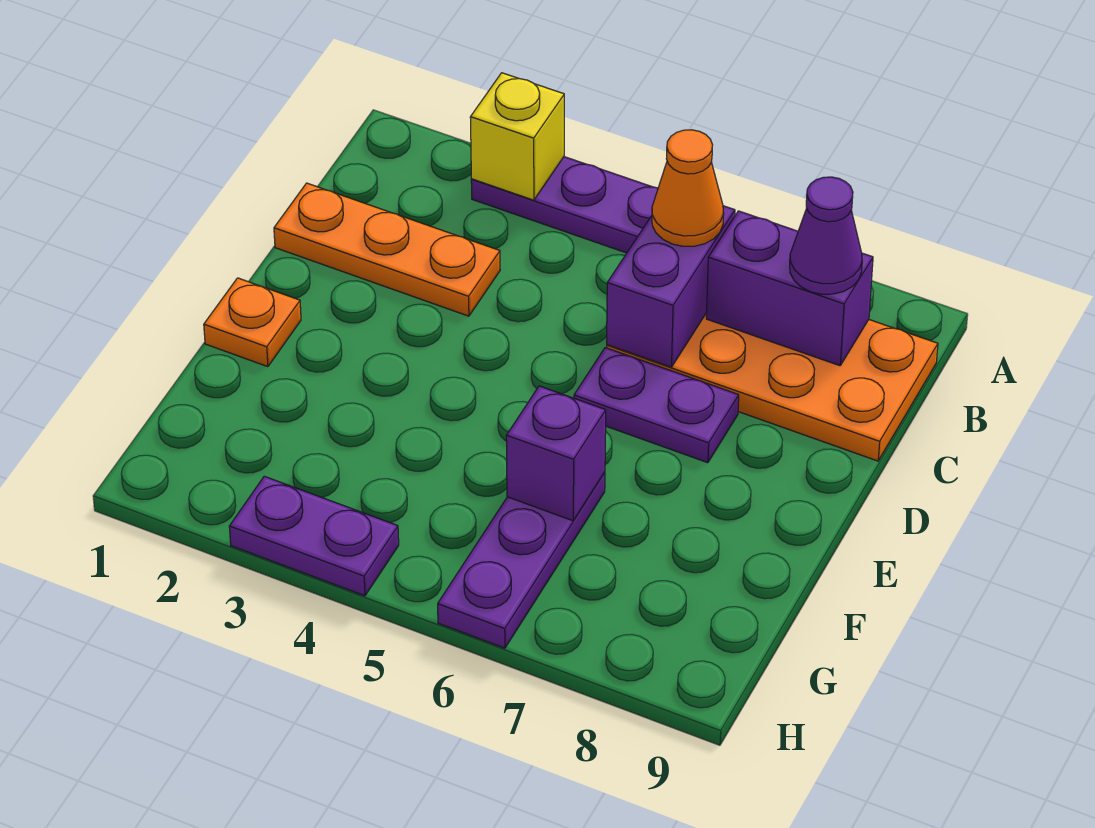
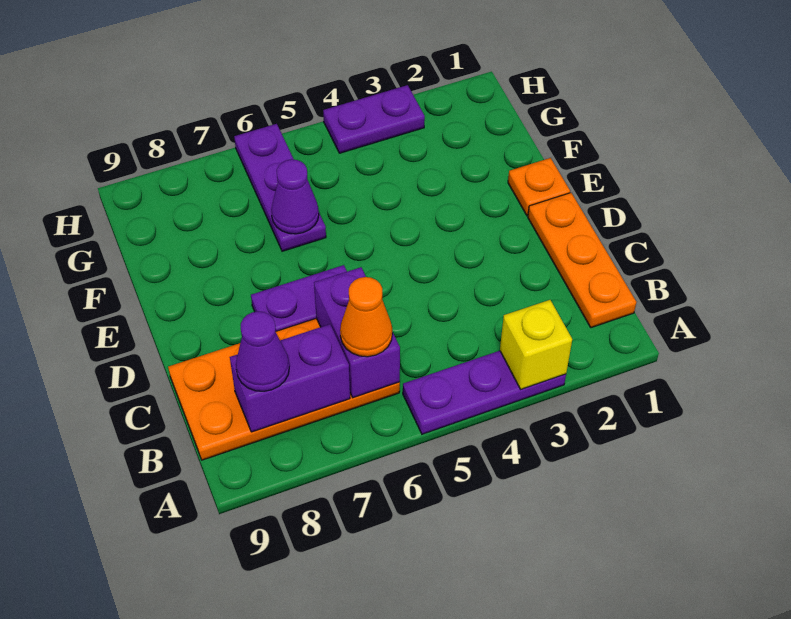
orange 1x3 plate [274,183,500,316] -> orange 1x3 plate turned to [528,193,636,328]
purple 1x1 brick [506,386,606,521] -> purple 1x1 cone [271,159,319,234]

